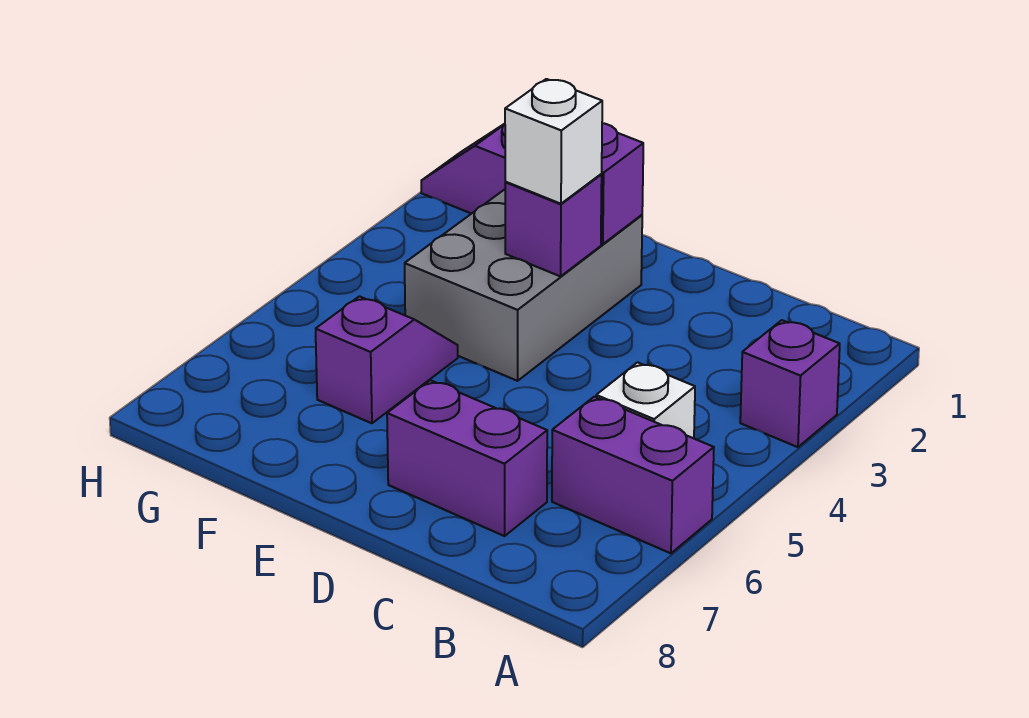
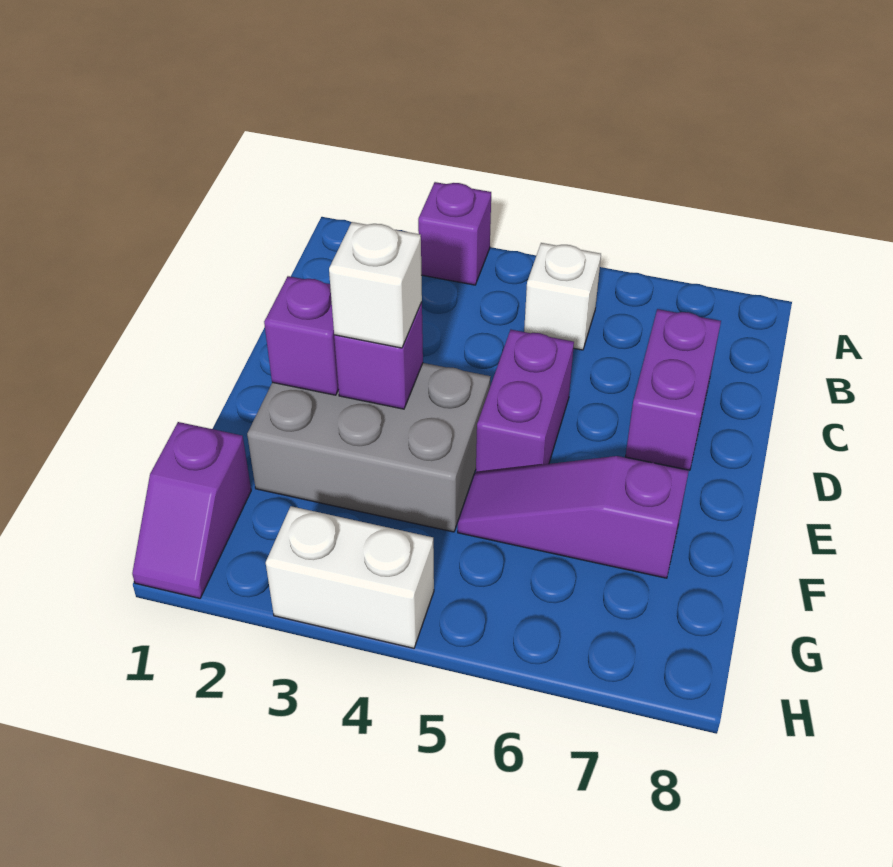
purple 1x2 brick [552,397,714,553] -> purple 1x2 brick moved to [476,330,574,472]
purple 1x2 slope [316,296,458,423] -> purple 1x3 slope [458,456,689,578]
none -> white 1x2 brick [266,506,434,648]

